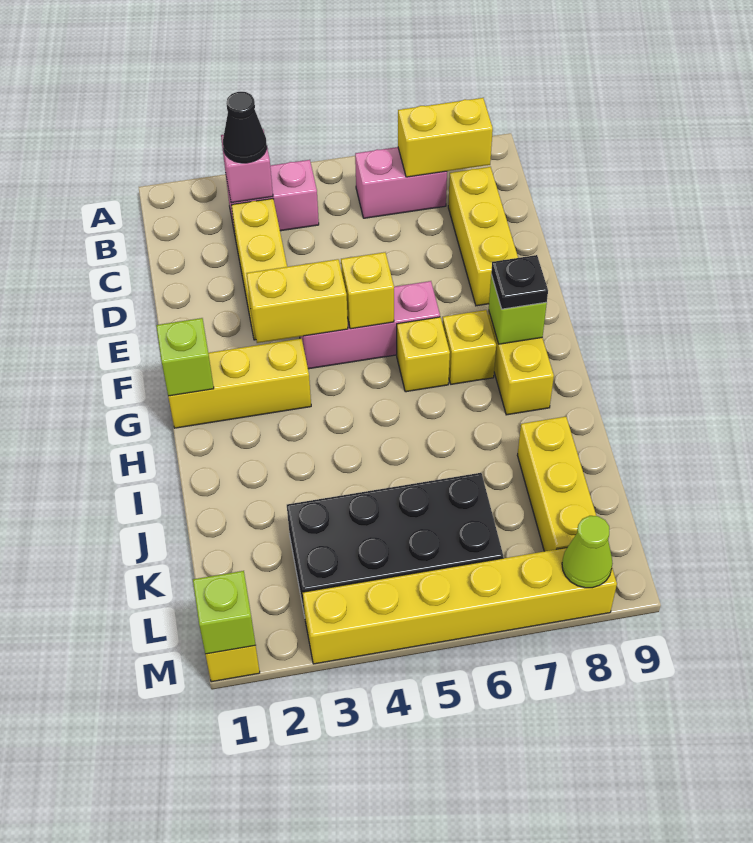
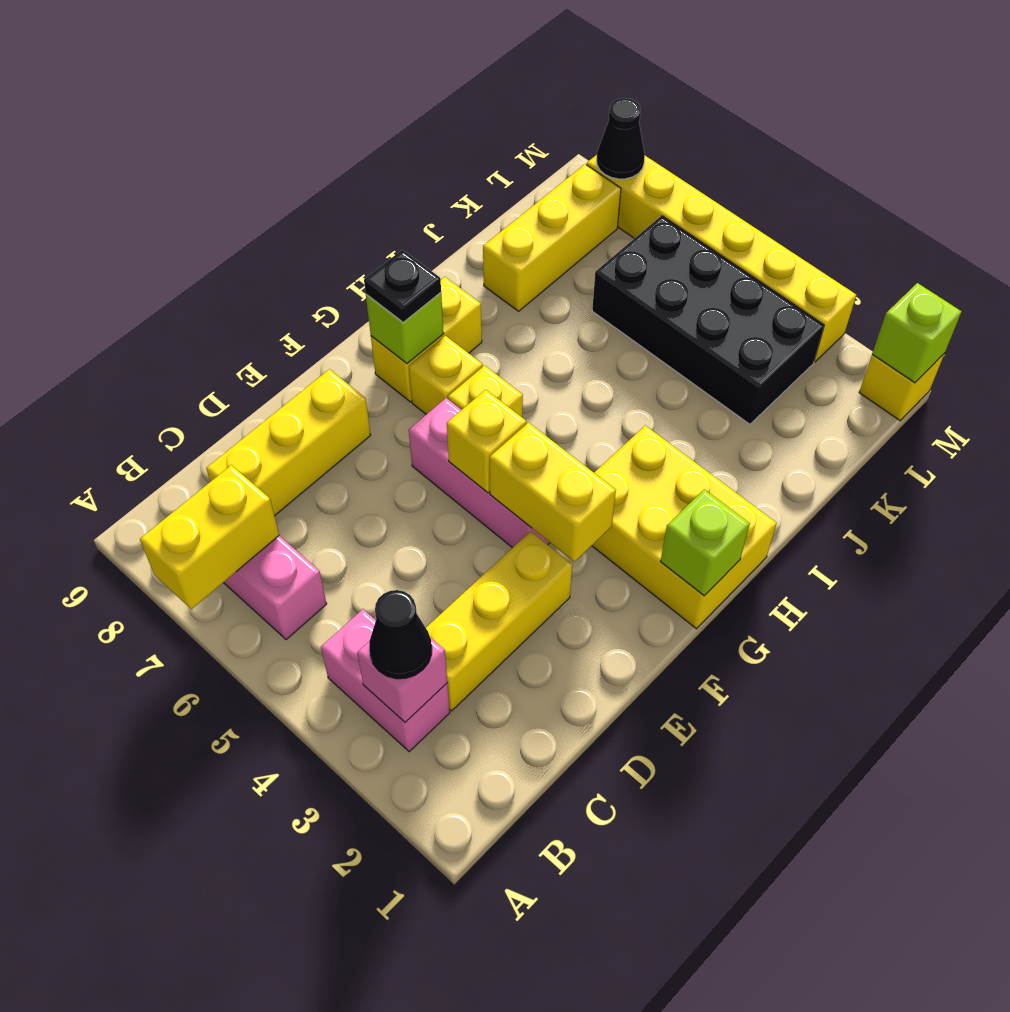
yellow 1x2 brick [398,98,493,177] -> yellow 1x2 brick turned to [140,465,279,609]
yellow 1x3 brick [168,338,311,428] -> yellow 2x3 brick [592,425,776,629]
lime 1x1 cone [562,516,613,588] -> black 1x1 cone [597,98,645,179]

